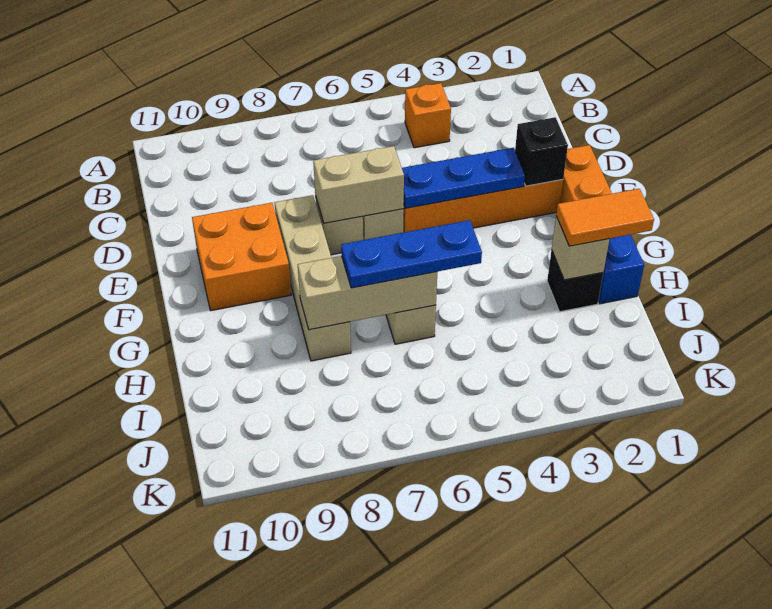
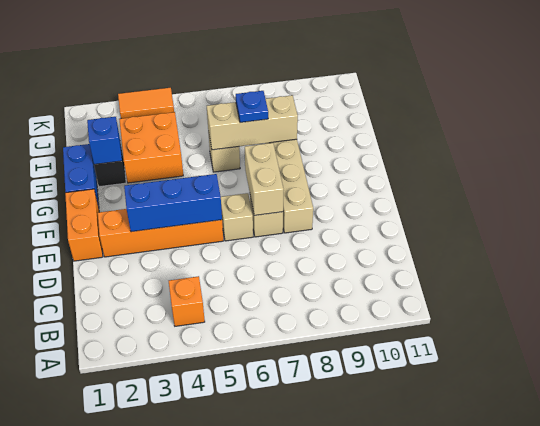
black 1x1 brick [515,117,568,186] -> none
blue 1x3 plate [402,148,525,208] -> blue 1x3 brick [124,174,222,232]
tan 1x2 brick [313,146,404,223] -> tan 1x2 brick turned to [244,143,284,215]
orange 2x2 brick [192,203,291,311] -> orange 2x2 brick moved to [119,112,183,183]
orange 1x2 tile [556,189,654,246] -> orange 1x2 tile moved to [118,88,174,119]
tan 1x1 brick [552,216,610,280] -> blue 1x1 brick [87,117,122,164]
blue 1x3 plate [341,220,482,288] -> blue 1x1 plate [236,91,268,123]

